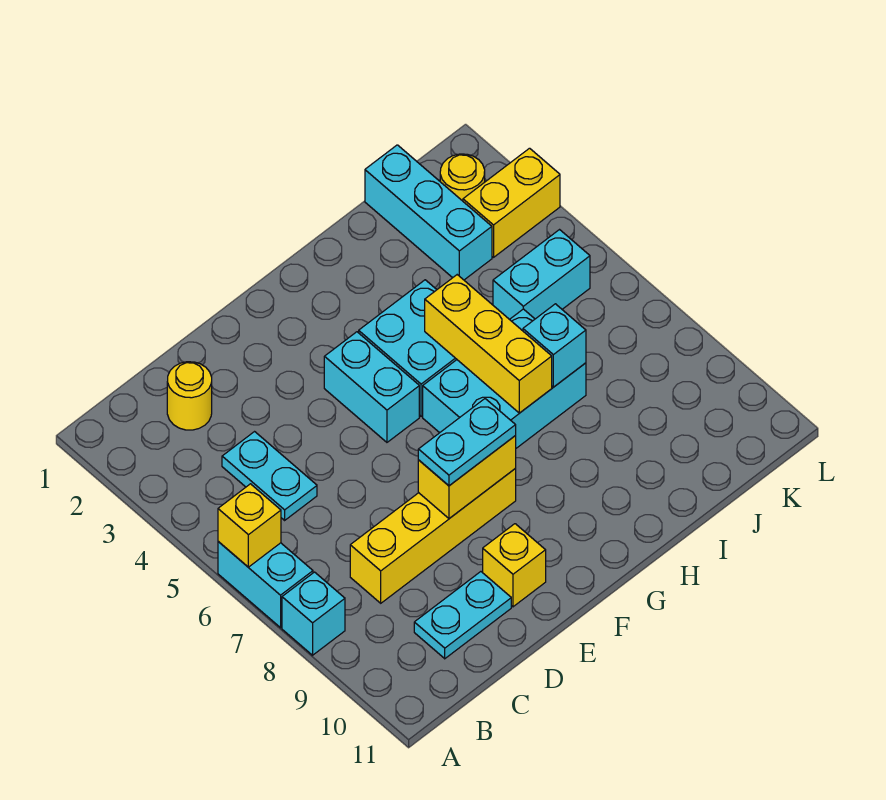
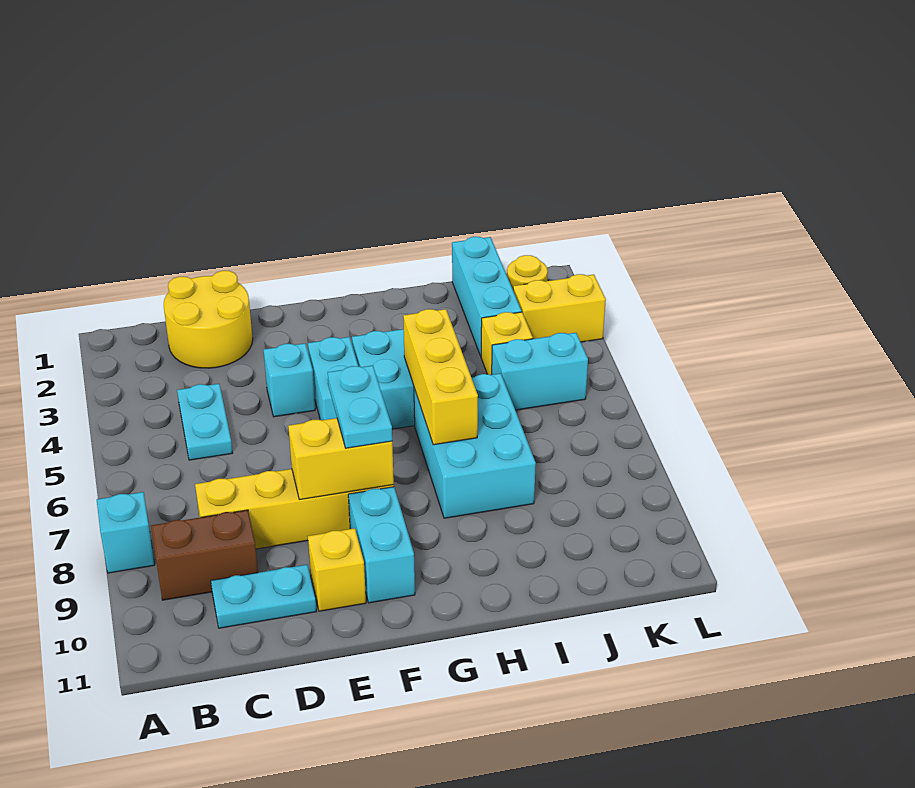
cyan 1x2 brick [218,542,313,628] -> cyan 1x2 brick moved to [348,487,415,603]
yellow 1x1 brick [218,484,281,567] -> yellow 1x1 brick moved to [481,312,533,375]
none -> brown 1x2 brick [151,510,258,600]
yellow 1x1 round brick [167,362,212,430] -> yellow 2x2 round brick [164,271,253,368]
cyan 1x2 plate [418,399,516,486] -> cyan 1x2 plate turned to [328,365,392,448]
cyan 2x3 brick [423,309,586,448] -> cyan 2x3 brick turned to [414,373,536,518]
cyan 1x1 brick [523,304,586,387] -> cyan 1x1 brick moved to [264,343,315,417]

